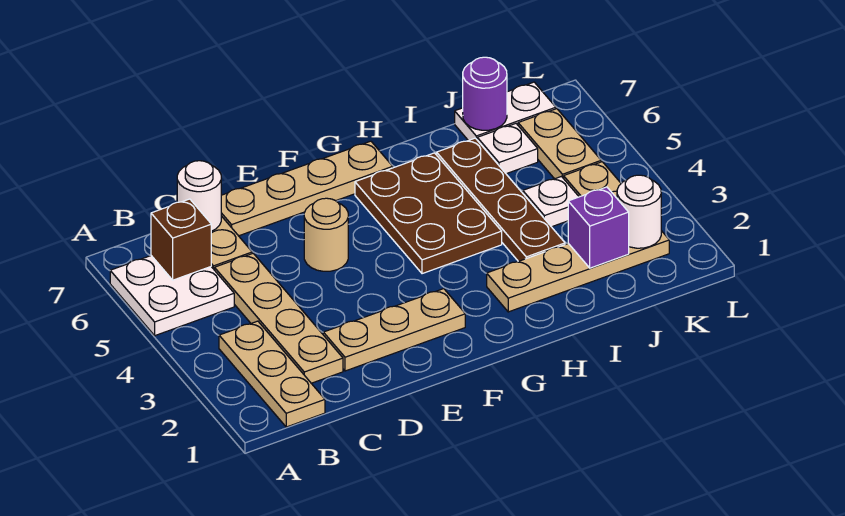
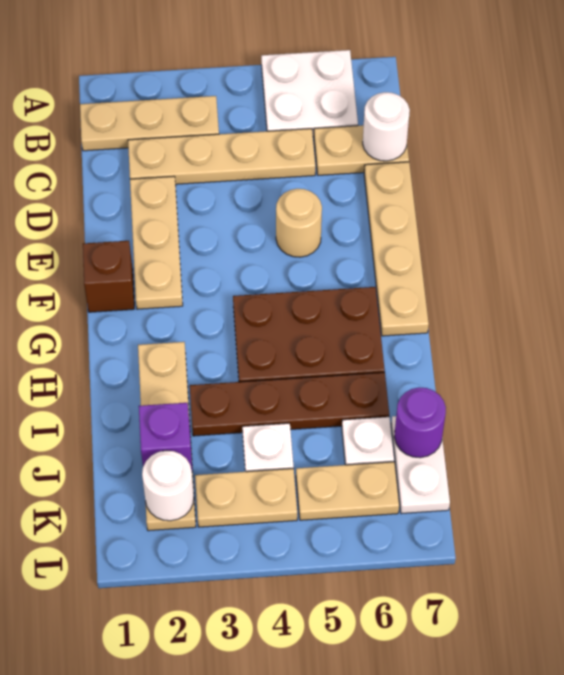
brown 1x1 brick [151,199,211,280] -> brown 1x1 brick moved to [83,241,134,312]

